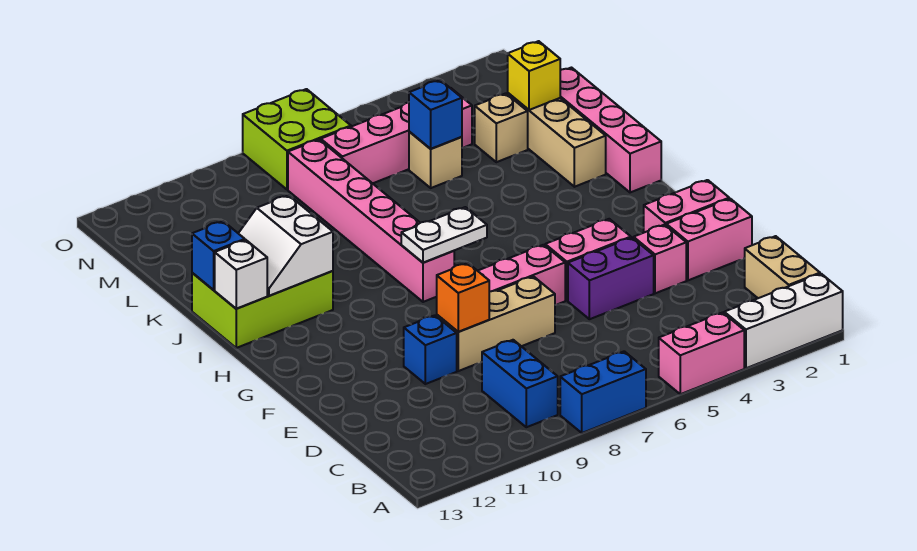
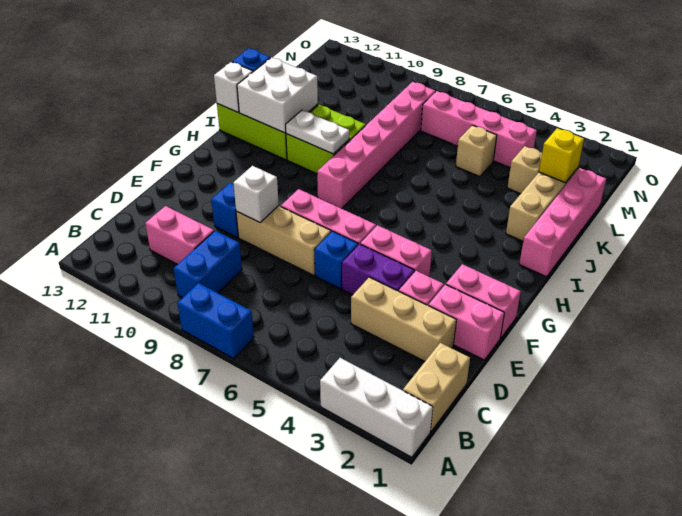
pink 1x2 brick [659,312,744,394] -> pink 1x2 brick moved to [145,206,214,265]
none -> tan 1x3 brick [351,277,456,361]
orange 1x1 brick [437,263,489,332] -> white 1x1 brick [233,166,279,222]
white 1x2 plate [401,207,487,263] -> white 1x2 plate moved to [286,110,349,154]
white 2x2 slope [238,195,333,296] -> white 2x2 brick [237,57,318,133]
blue 1x1 brick [409,80,462,149] -> blue 1x1 brick moved to [314,231,358,289]
lime 2x2 brick [243,89,351,189] -> lime 2x2 brick moved to [286,105,366,174]

